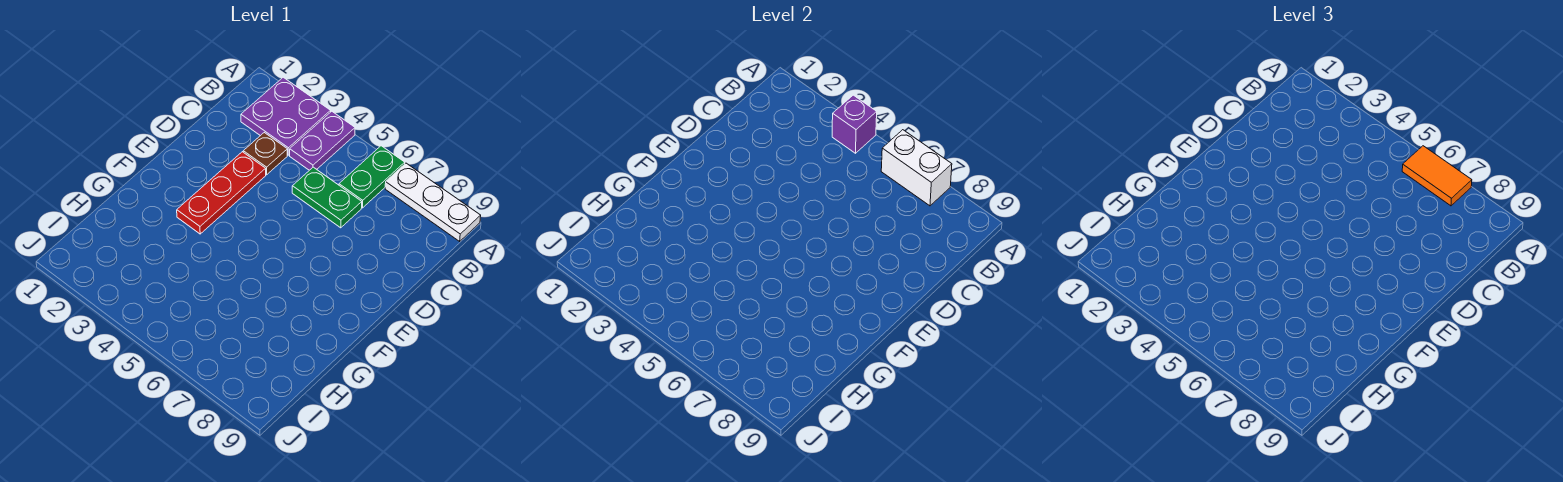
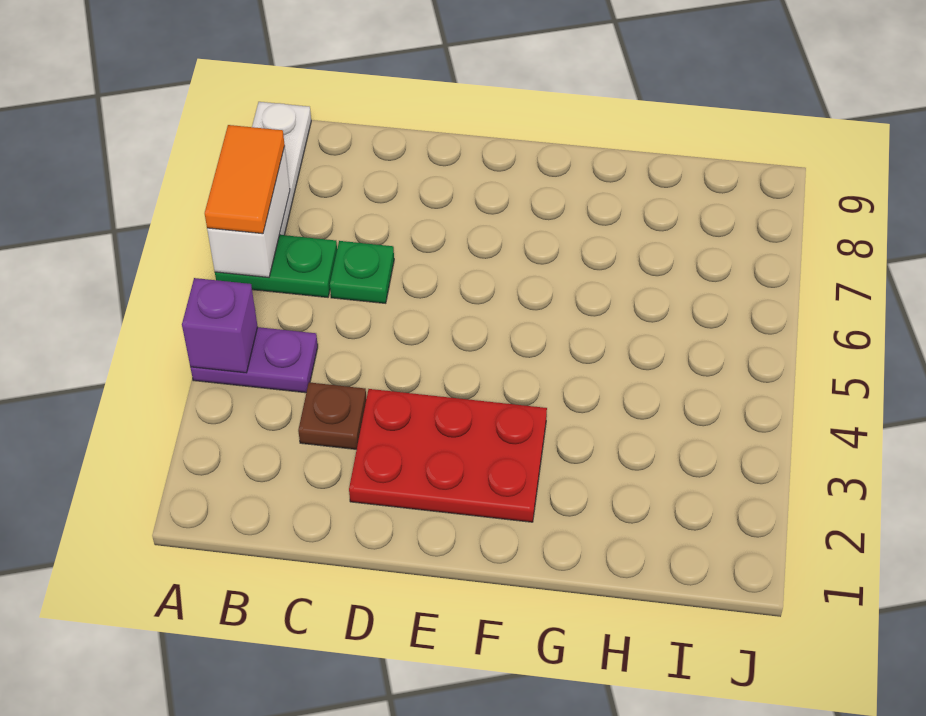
purple 2x2 plate [241,77,331,155] -> none
green 1x2 plate [292,167,362,228] -> green 1x1 plate [330,241,394,303]
red 1x3 plate [177,152,266,234] -> red 2x3 plate [349,389,547,522]

